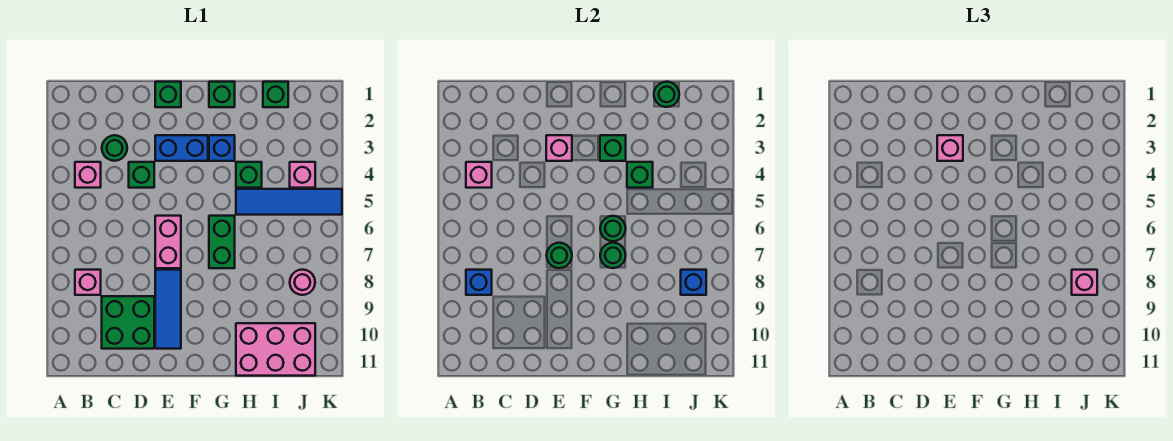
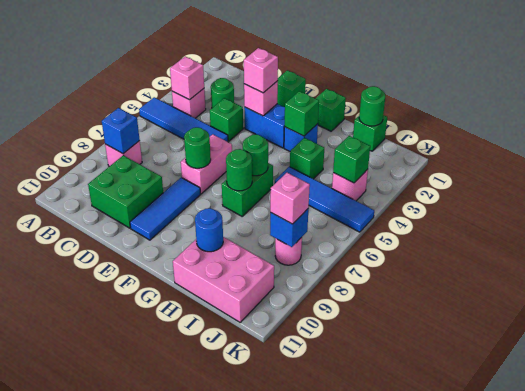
none -> blue 1x4 tile [139,97,228,142]
green 1x1 brick [627,162,653,188] -> green 1x1 brick moved to [333,136,370,183]
none -> blue 1x1 round brick [195,208,223,252]

